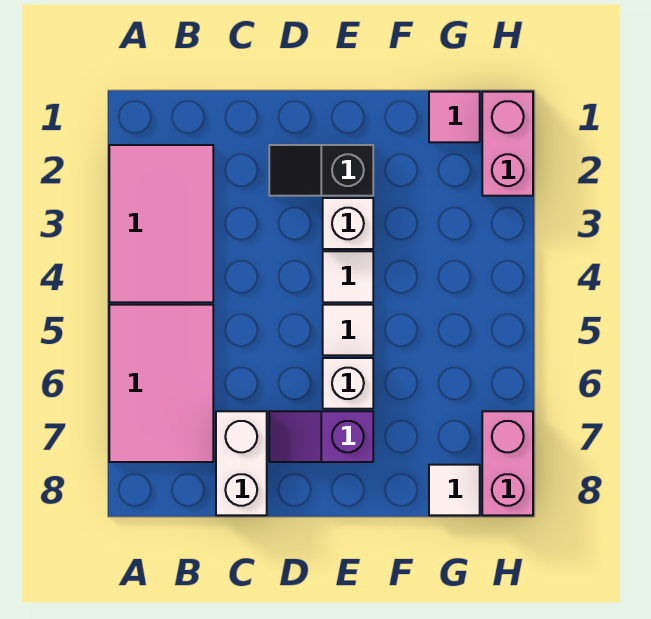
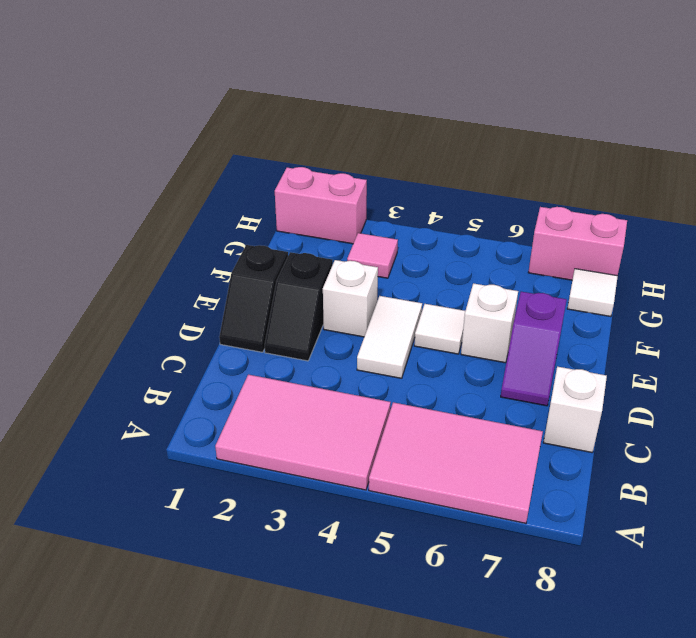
white 1x2 brick [216,411,267,515] -> white 1x1 brick [543,366,607,452]
none -> black 1x2 slope [219,245,288,352]
white 1x1 tile [323,251,373,302] -> white 1x2 tile [357,296,422,378]
pink 1x1 tile [429,92,480,142] -> pink 1x1 tile moved to [347,233,398,278]

